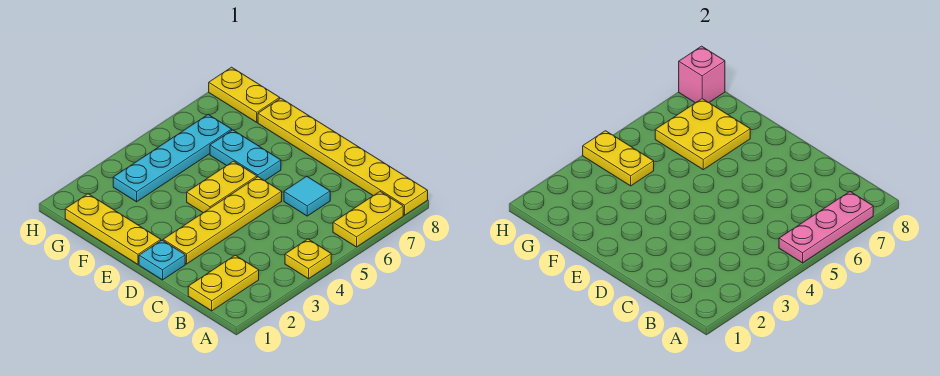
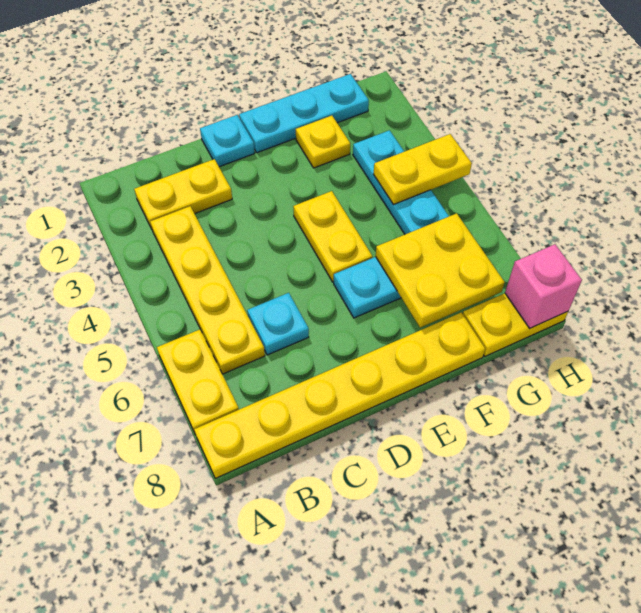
yellow 1x1 plate [285,239,331,279] -> yellow 1x1 plate moved to [296,116,350,168]
pink 1x3 plate [779,192,873,263] -> none
yellow 1x2 plate [188,255,259,311] -> yellow 1x2 plate turned to [134,159,232,229]
cyan 1x1 tile [284,176,330,216] -> cyan 1x1 plate [247,293,309,355]
yellow 1x4 plate [163,177,282,264] -> yellow 1x4 plate moved to [150,206,265,374]
yellow 1x3 plate [65,194,161,264] -> cyan 1x3 plate [239,74,369,153]

